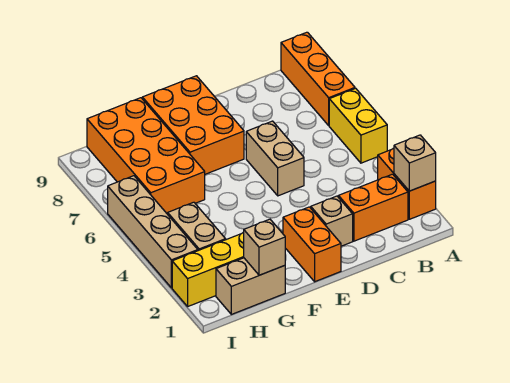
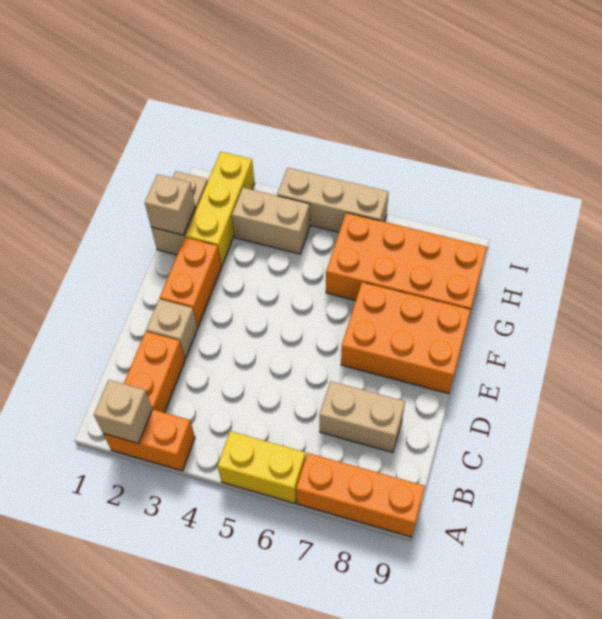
tan 1x2 brick [246,121,304,196] -> tan 1x2 brick moved to [320,381,405,452]
orange 1x2 brick [283,207,341,282] -> orange 1x2 brick turned to [160,237,221,327]
tan 1x4 brick [108,176,198,288] -> tan 1x3 brick [277,168,389,232]

